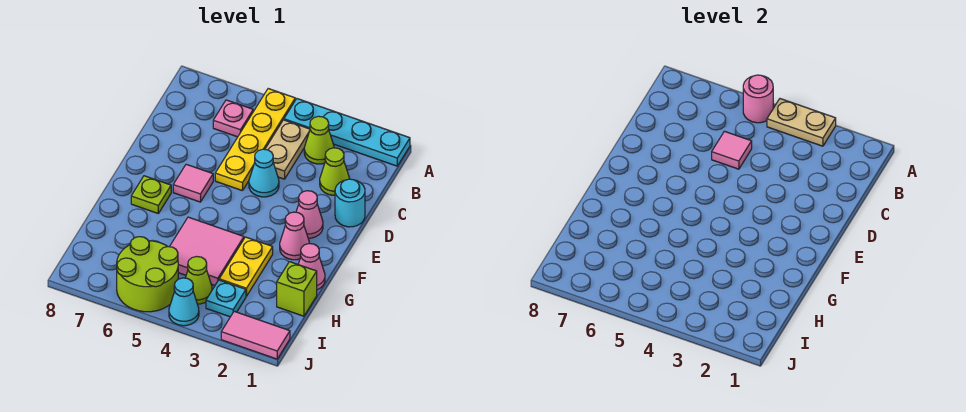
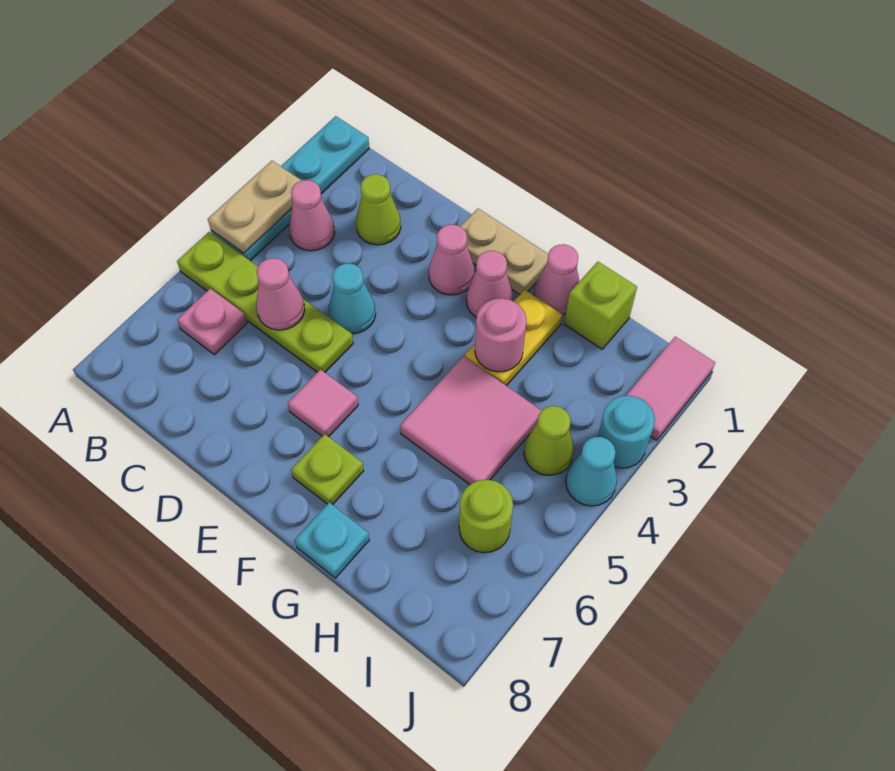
yellow 1x4 plate [215,89,295,191] -> lime 1x4 plate [177,232,353,372]
pink 1x1 round brick [743,75,773,123] -> pink 1x1 round brick moved to [475,298,527,372]
lime 1x1 cone [304,116,334,164] -> pink 1x1 cone [289,180,335,251]
tan 1x2 plate [265,120,310,179] -> tan 1x2 plate moved to [460,209,548,294]
pink 1x1 tile [712,131,752,169] -> pink 1x1 cone [256,258,305,330]
cyan 1x1 round brick [335,179,365,227] -> cyan 1x1 round brick moved to [598,396,655,468]
yellow 1x2 plate [219,237,273,296] -> yellow 1x2 plate turned to [465,290,562,386]
cyan 1x1 plate [206,280,246,317] -> cyan 1x1 plate moved to [295,502,369,578]
lime 2x2 round brick [117,237,178,312] -> lime 1x1 round brick [459,480,513,553]

